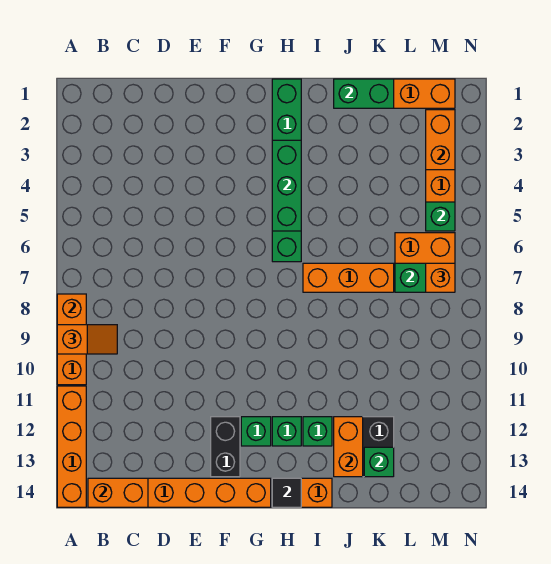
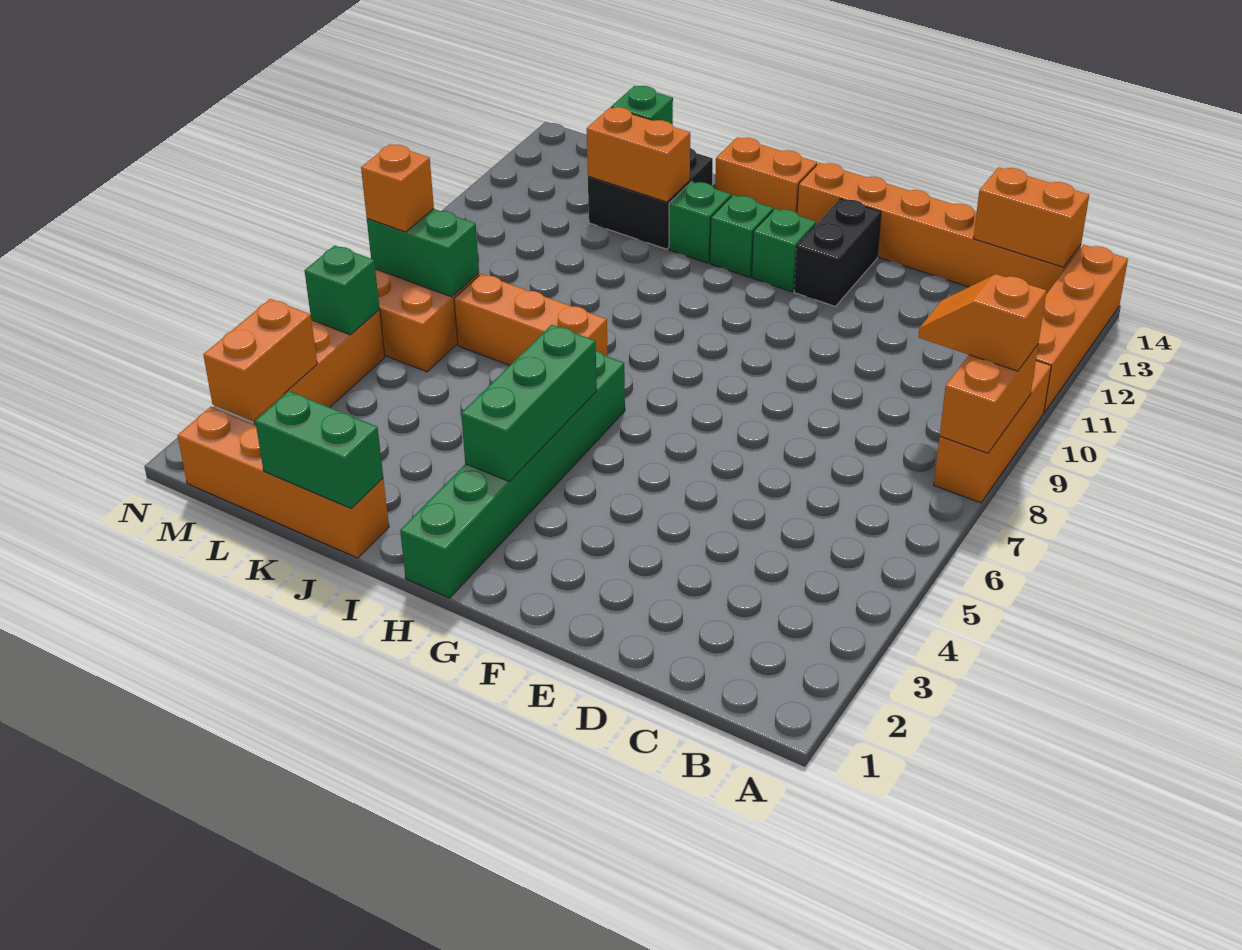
black 1x1 tile [272,478,301,507] -> none
orange 1x2 brick [334,417,363,477] -> orange 1x2 brick turned to [587,107,690,202]

